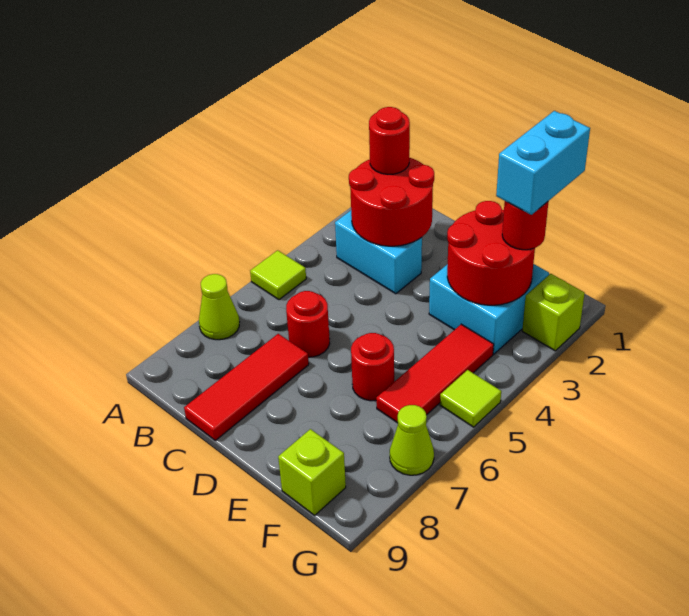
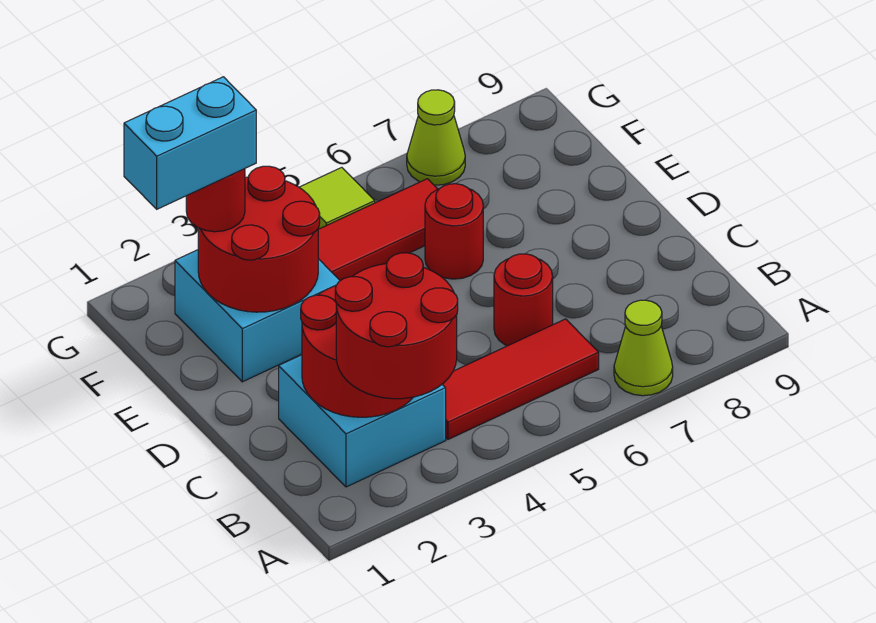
lime 1x1 tile [250,250,306,300] -> none
red 1x1 round brick [369,107,410,174] -> red 2x2 round brick [335,253,458,399]
cyan 1x2 brick [335,211,422,294] -> cyan 2x2 brick [279,355,446,487]
red 1x3 tile [184,334,309,440] -> red 1x3 tile moved to [442,319,599,439]
lime 1x1 brick [278,429,346,515] -> none
lime 1x1 brick [522,274,585,351] -> none

